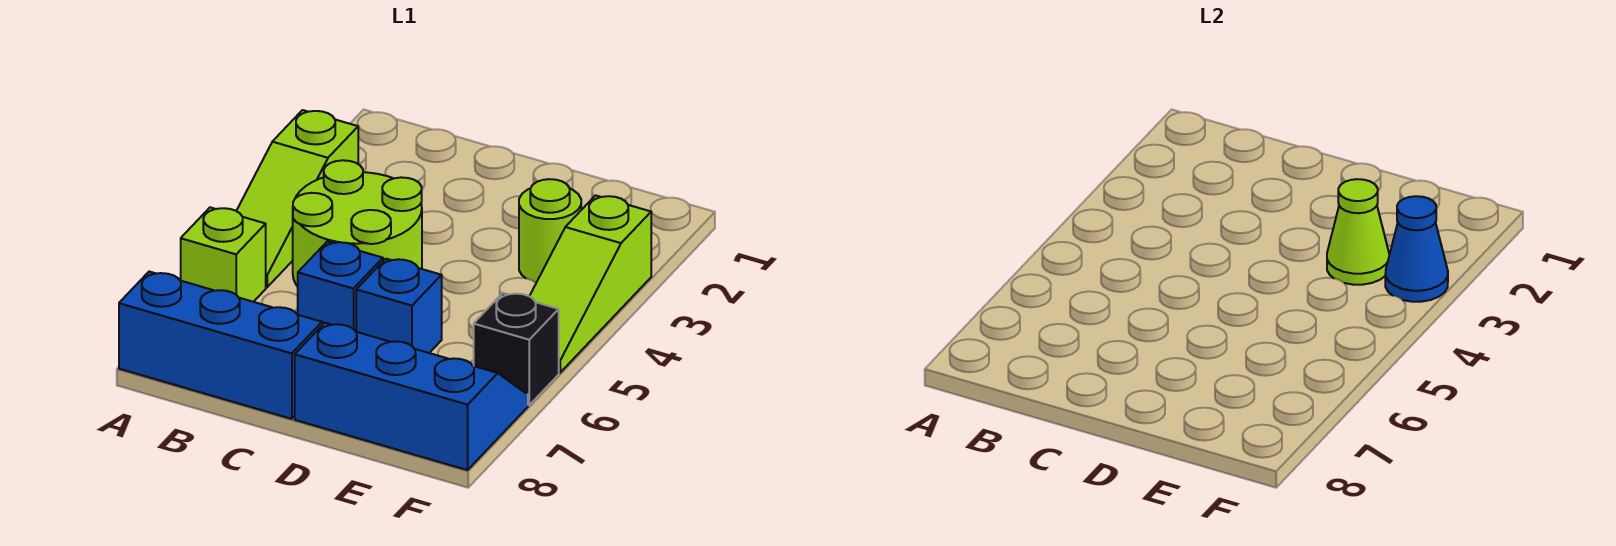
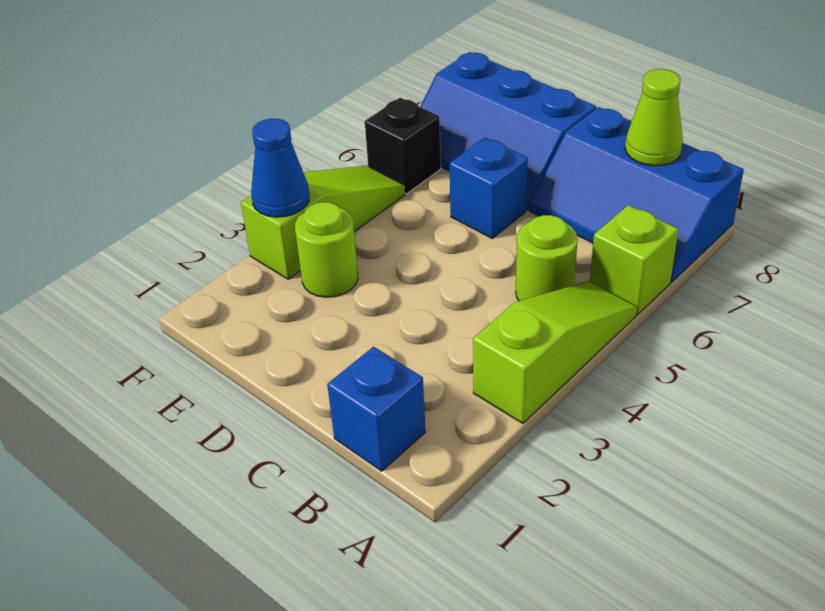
lime 2x2 round brick [293,160,422,287] -> lime 1x1 round brick [516,215,578,301]
blue 1x1 brick [298,242,383,331] -> blue 1x1 brick moved to [327,347,425,471]
lime 1x1 cone [1327,179,1389,285] -> lime 1x1 cone moved to [625,69,683,166]

